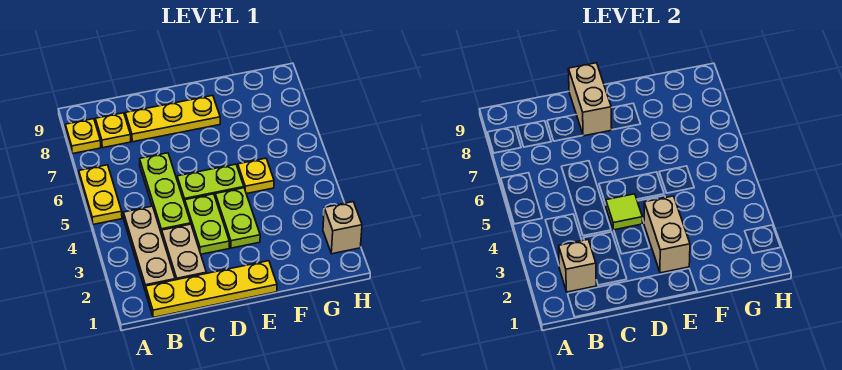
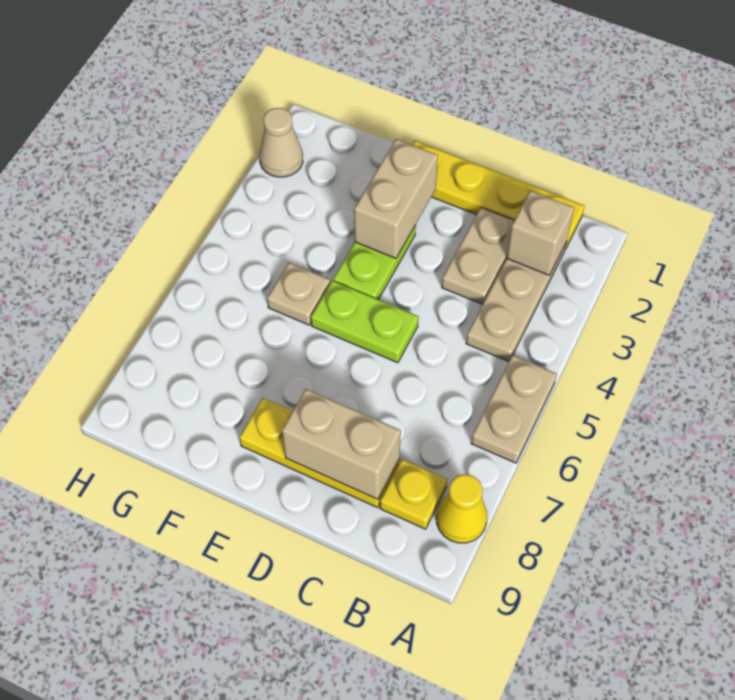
yellow 1x2 plate [79,165,122,224] -> tan 1x2 plate [471,355,557,463]
yellow 1x1 plate [65,119,101,154] -> yellow 1x1 cone [436,474,487,543]
lime 1x3 plate [140,153,191,234] -> none
lime 1x2 plate [185,194,229,254] -> none
lime 1x1 tile [606,194,642,230] -> none
tan 1x2 brick [568,63,612,136] -> tan 1x2 brick turned to [282,389,401,499]
yellow 1x1 plate [238,158,274,194] -> tan 1x1 plate [267,263,330,325]
tan 1x1 brick [323,202,362,254] -> tan 1x1 cone [259,108,303,177]

